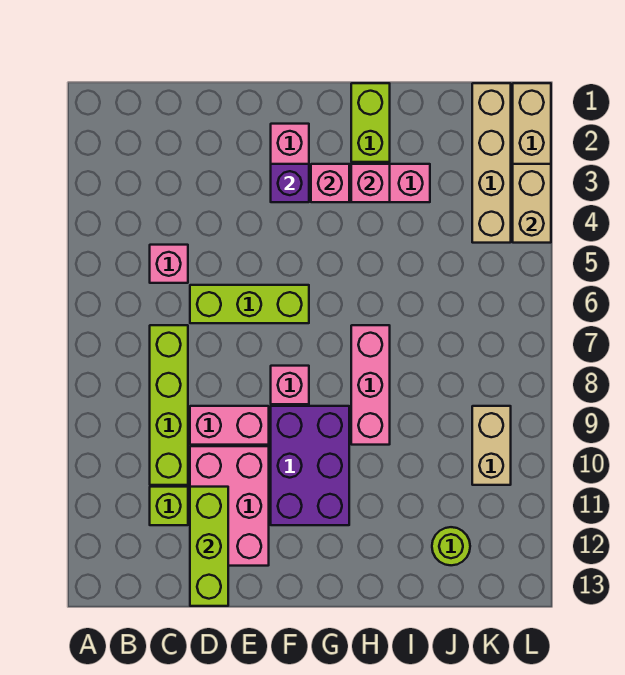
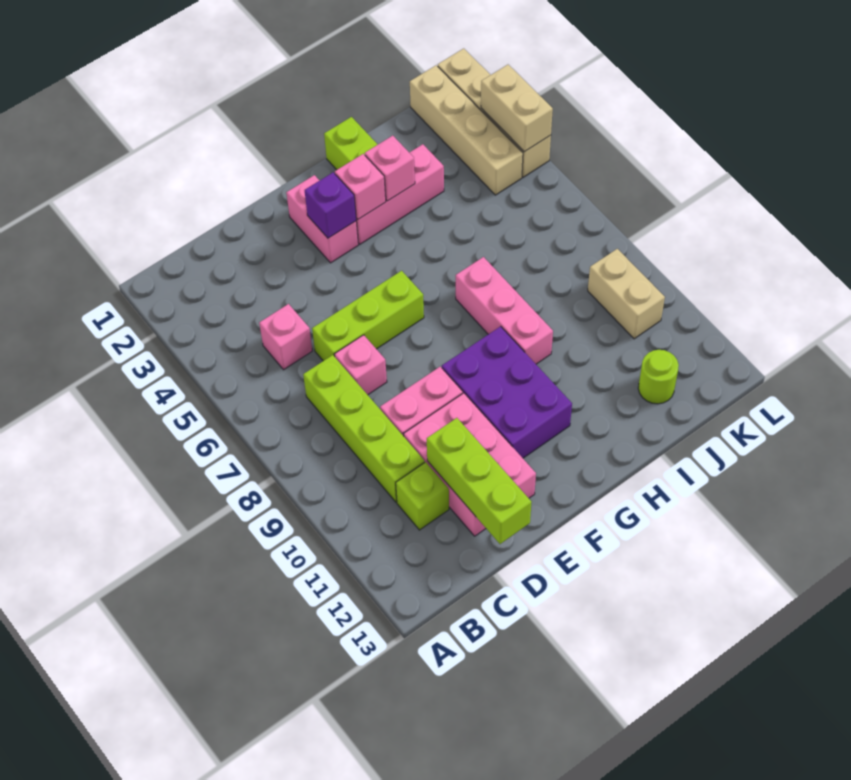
pink 1x1 brick [271,366,309,404] -> pink 1x1 brick moved to [334,335,387,395]

